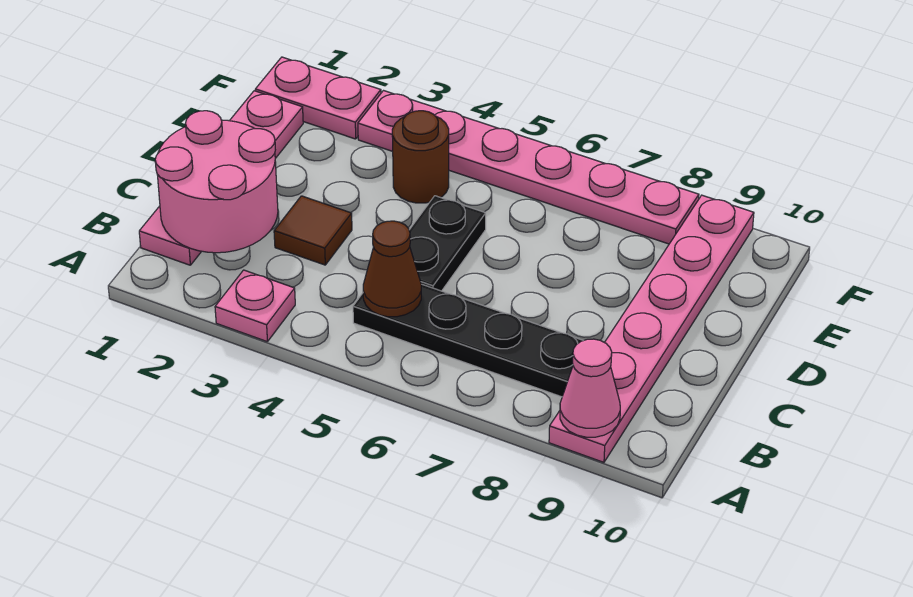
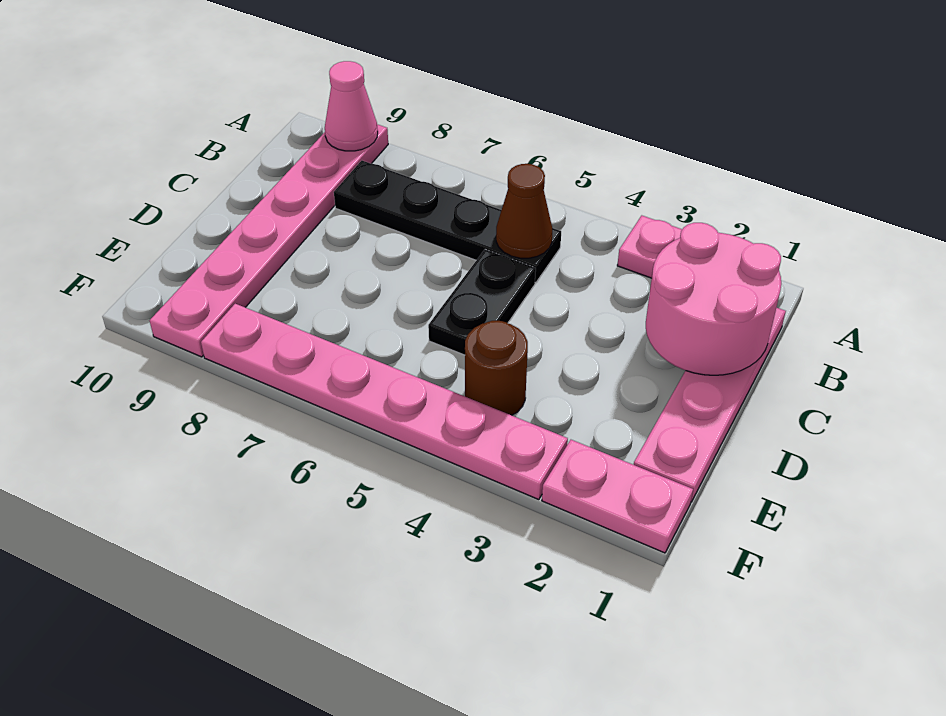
brown 1x1 tile [274,196,352,265] -> none

